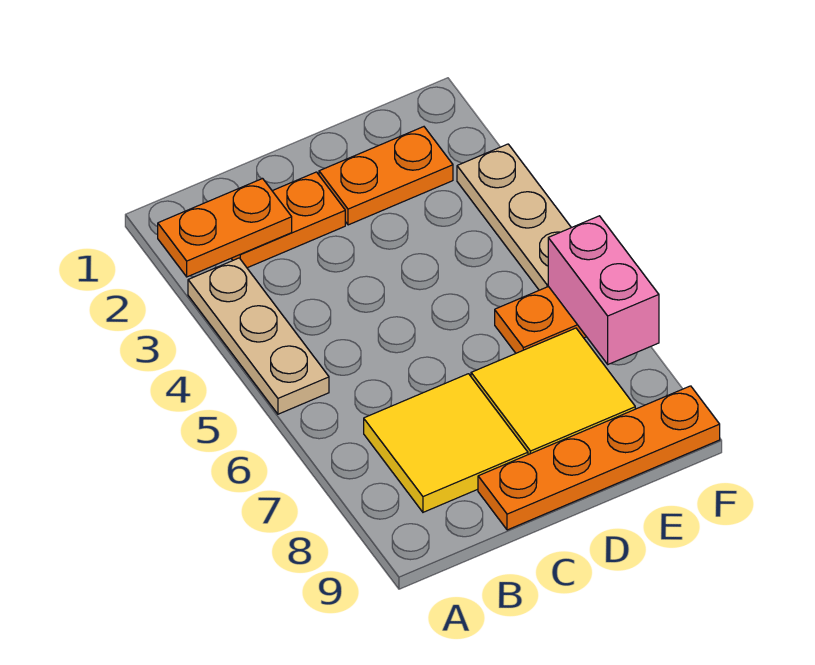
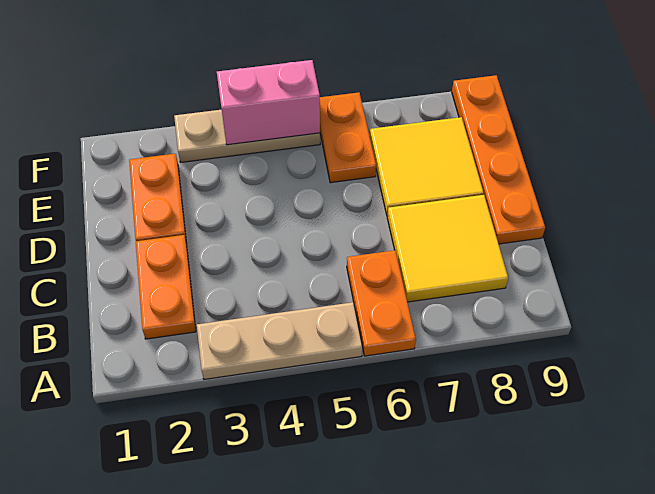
orange 1x2 plate [158,179,292,277] -> orange 1x2 plate moved to [347,250,416,356]
pink 1x2 brick [548,216,659,364] -> pink 1x2 brick moved to [217,60,320,145]

